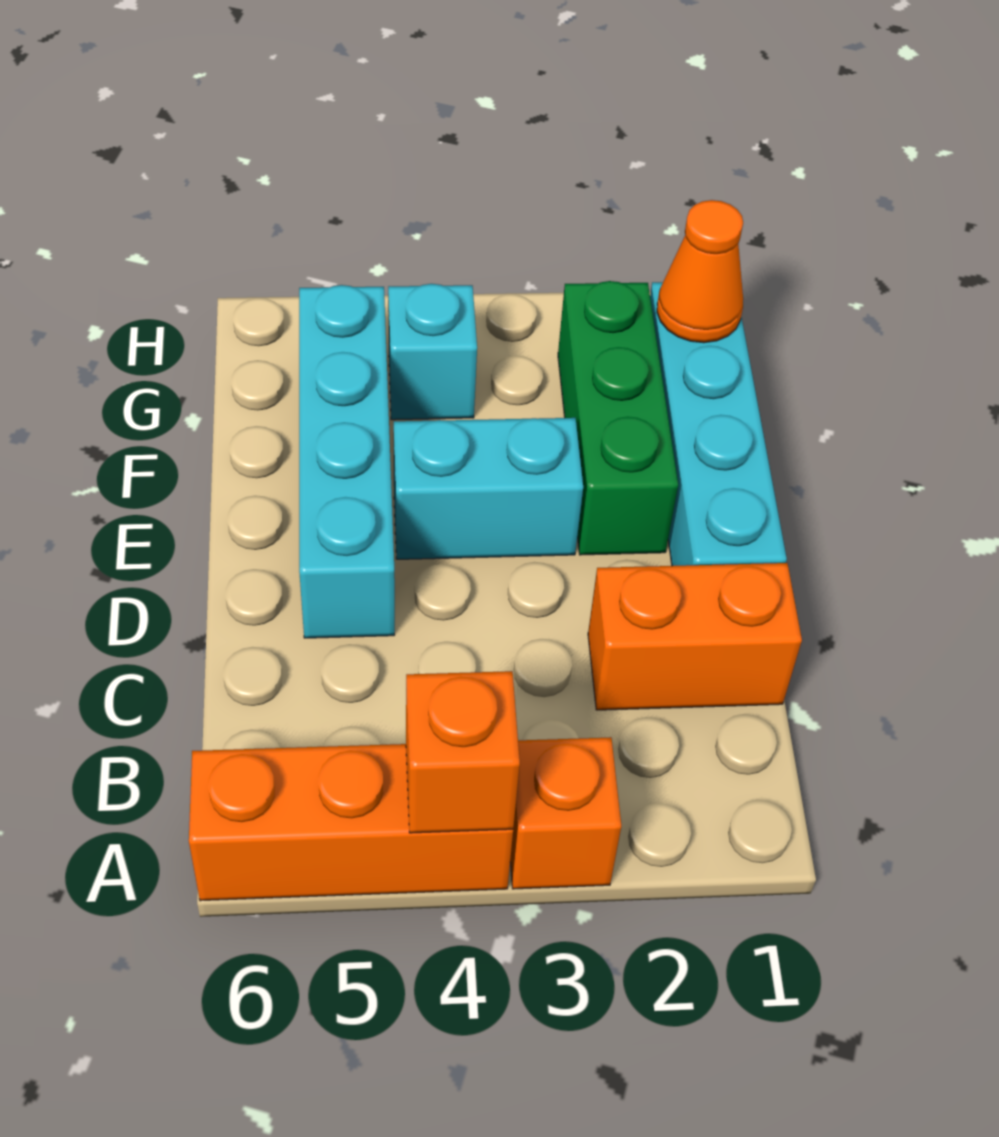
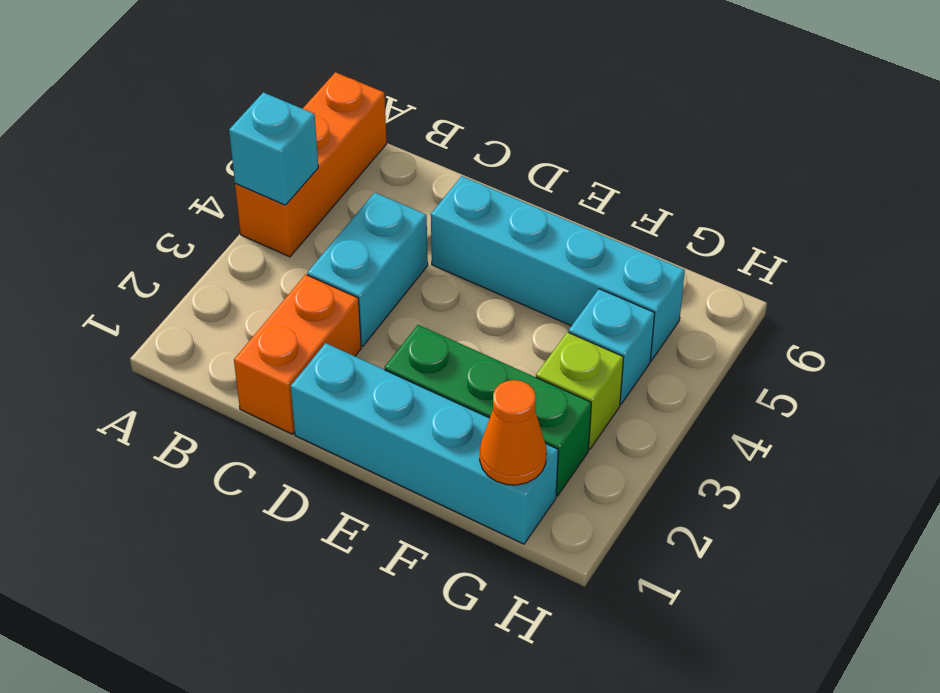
orange 1x1 brick [510,737,621,889] -> none
orange 1x1 brick [406,671,520,833] -> cyan 1x1 brick [229,92,318,205]
cyan 1x2 brick [394,418,583,559] -> cyan 1x2 brick moved to [307,193,428,346]
none -> lime 1x1 brick [536,332,624,450]

